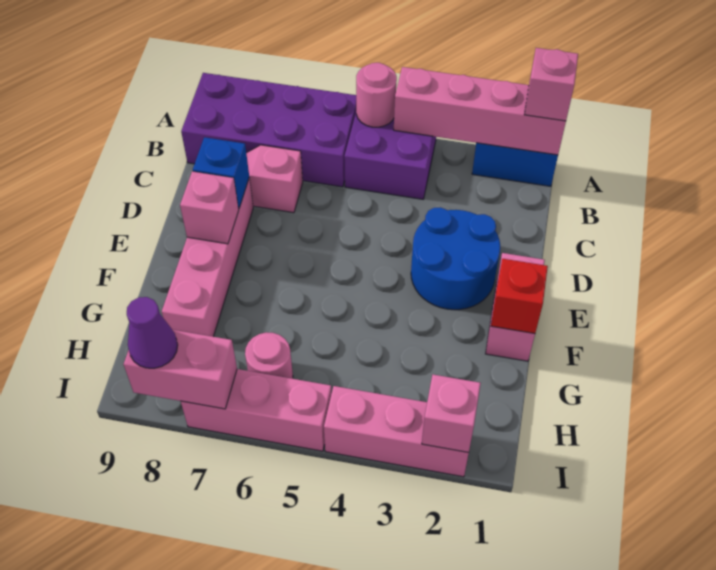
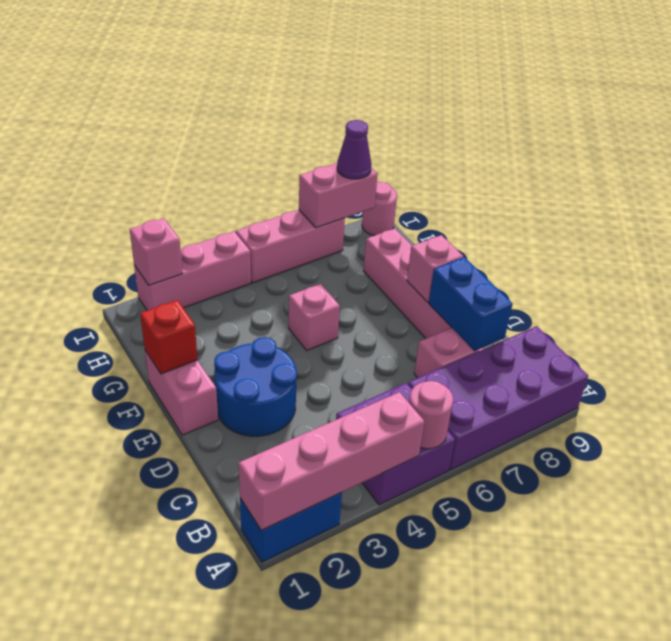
pink 1x1 brick [524,48,578,121] -> pink 1x1 brick moved to [289,284,340,350]
blue 1x1 brick [193,137,249,209] -> blue 1x2 brick [429,257,512,351]
pink 1x1 round brick [245,332,293,379] -> pink 1x1 round brick moved to [362,182,397,236]

